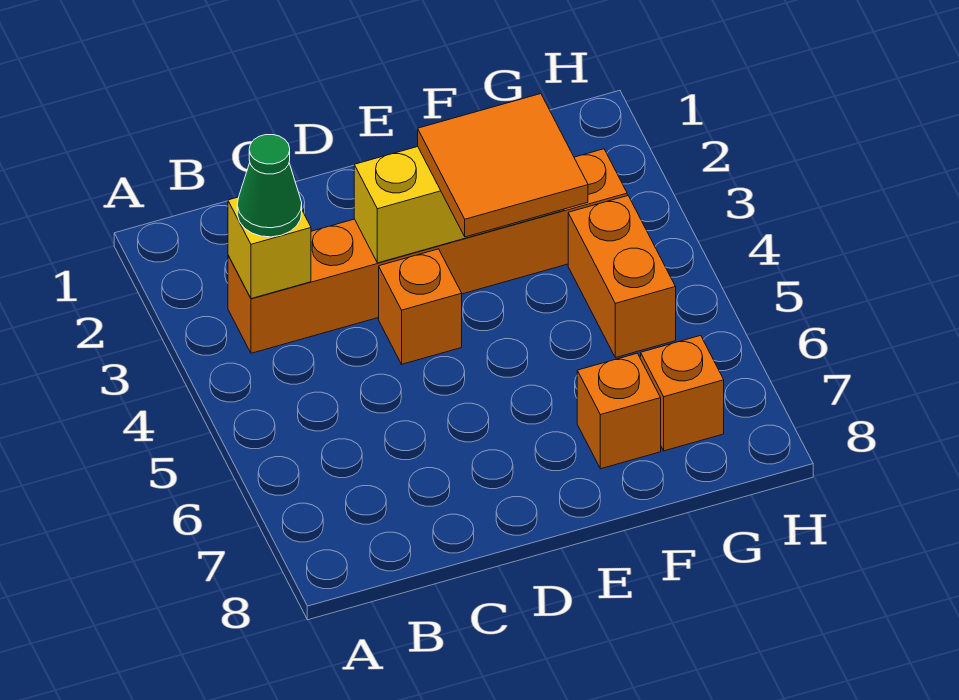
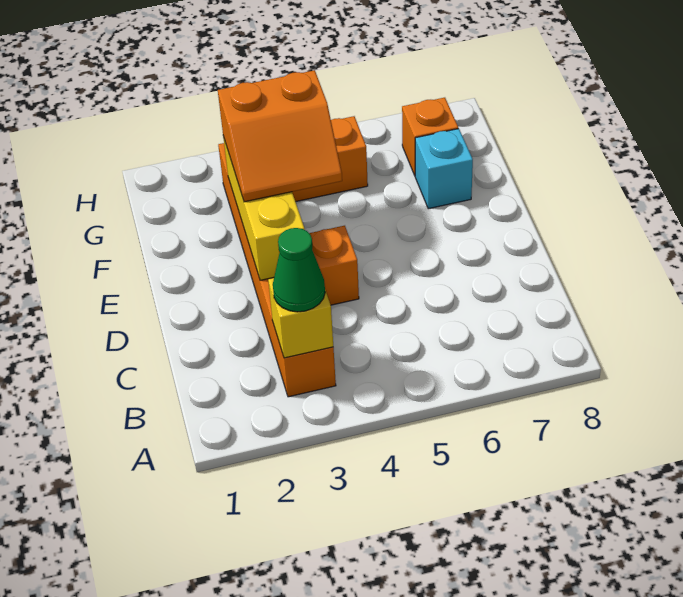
orange 2x2 tile [418,94,588,237] -> orange 2x2 slope [218,70,342,202]
orange 1x1 brick [577,353,661,469] -> cyan 1x1 brick [415,129,473,209]

